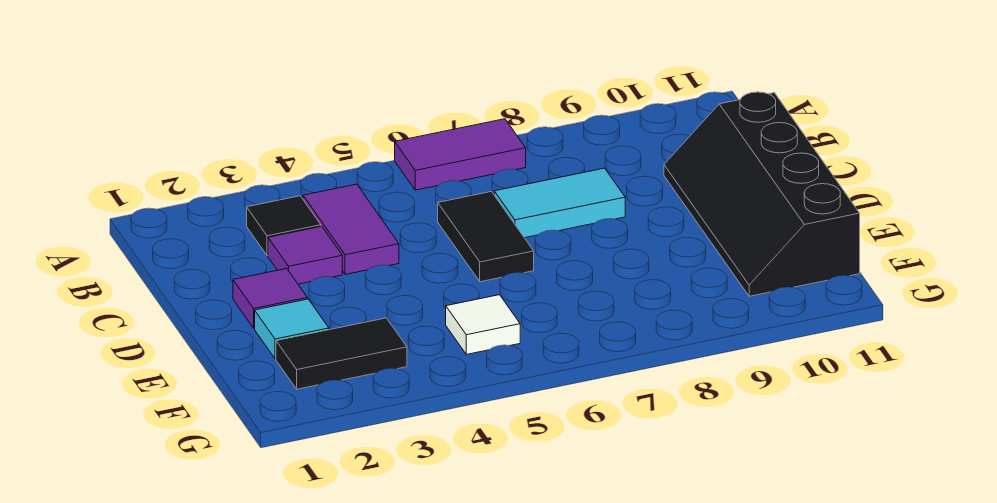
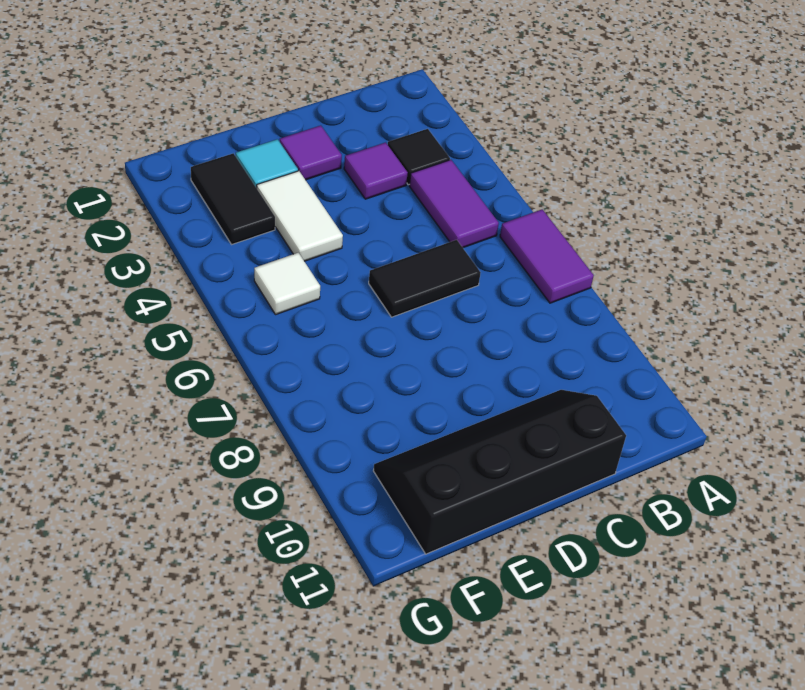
purple 1x2 tile [303,184,399,275] -> purple 1x2 tile turned to [409,160,499,248]
cyan 1x2 tile [494,168,625,238] -> none
none -> white 1x2 tile [257,171,343,261]

